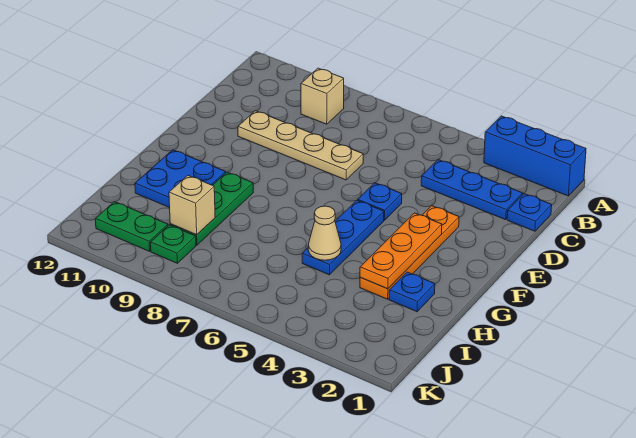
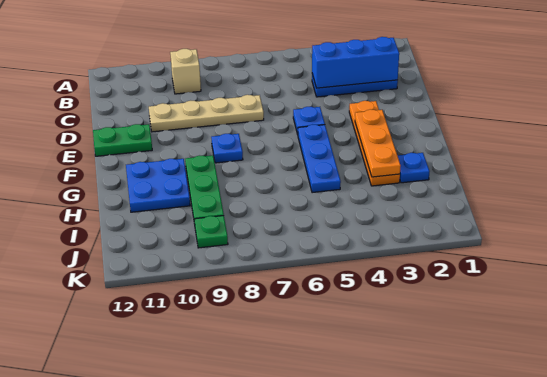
blue 1x3 brick [484,116,586,196] -> blue 1x3 brick moved to [312,37,399,88]
blue 1x1 plate [507,194,552,231] -> blue 1x1 plate moved to [211,134,243,163]
tan 1x1 cone [308,206,341,260] -> none
tan 1x1 brick [169,175,215,235] -> none
green 1x2 plate [95,202,168,251] -> green 1x2 plate moved to [93,124,152,156]

